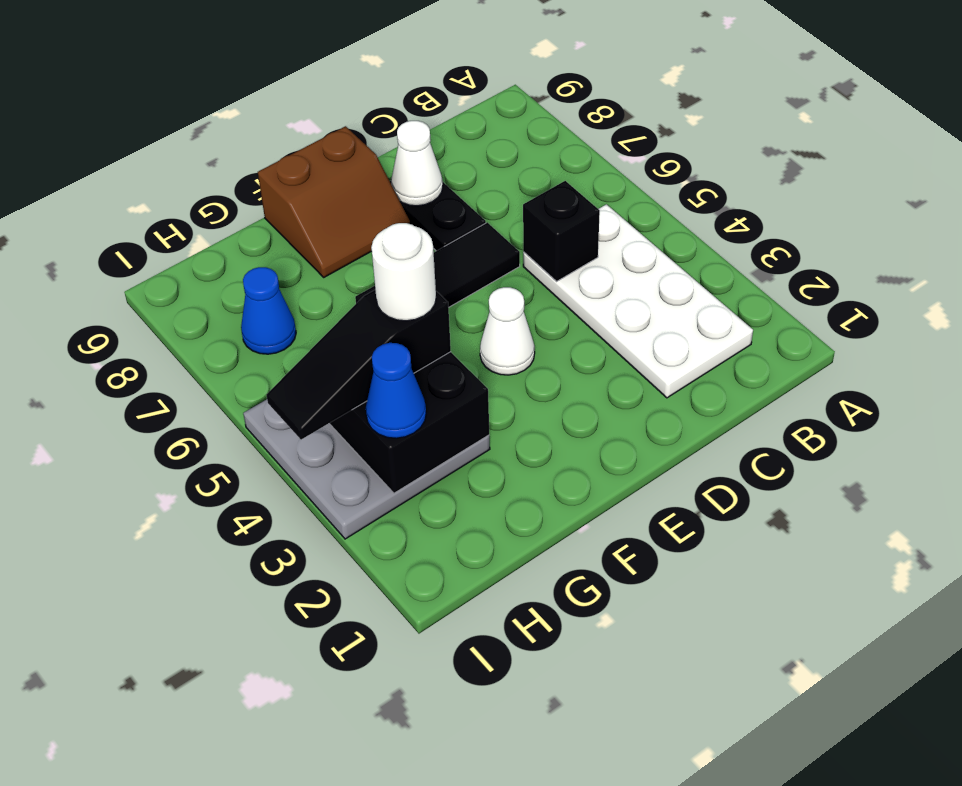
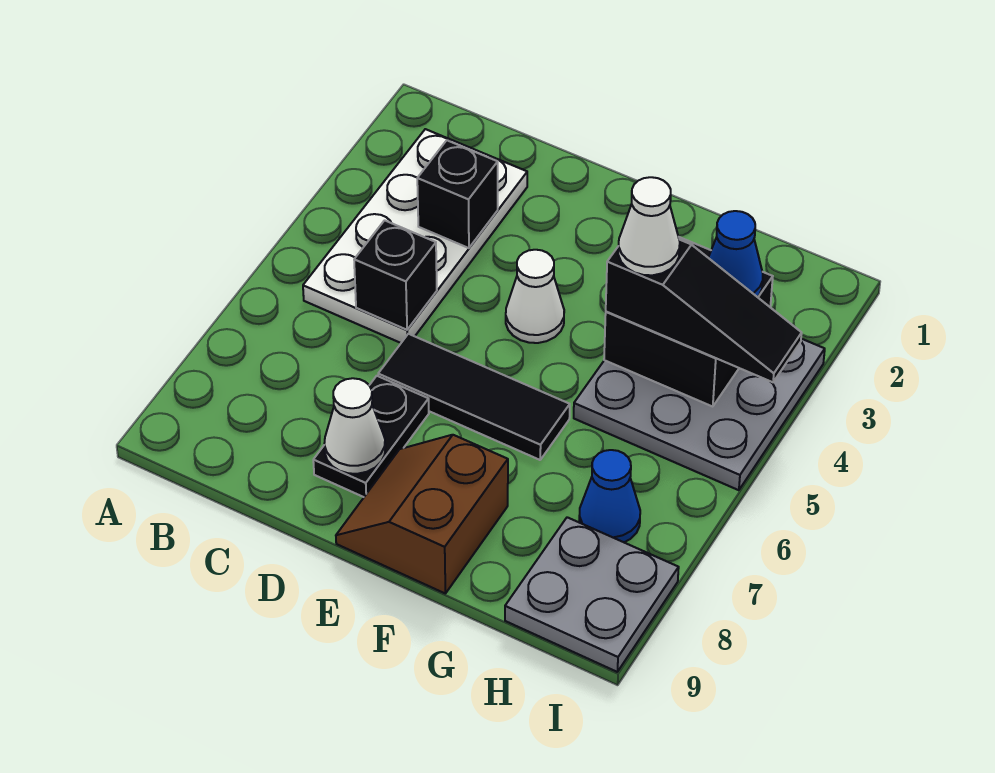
none -> black 1x1 brick [417,140,498,248]
brown 2x2 slope [258,126,410,277] -> brown 2x2 slope turned to [336,435,508,593]
white 1x1 round brick [371,223,436,321] -> white 1x1 cone [618,177,680,275]
none -> grey 2x2 plate [505,517,679,672]

